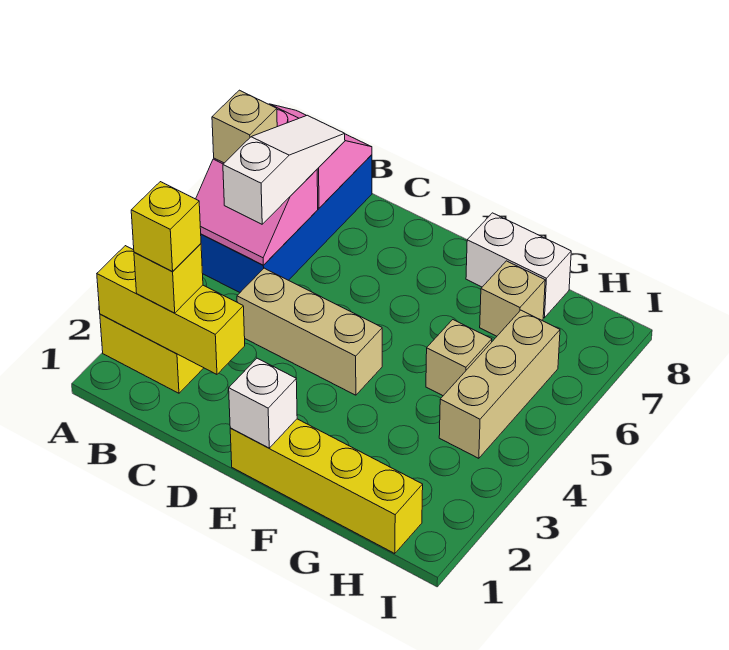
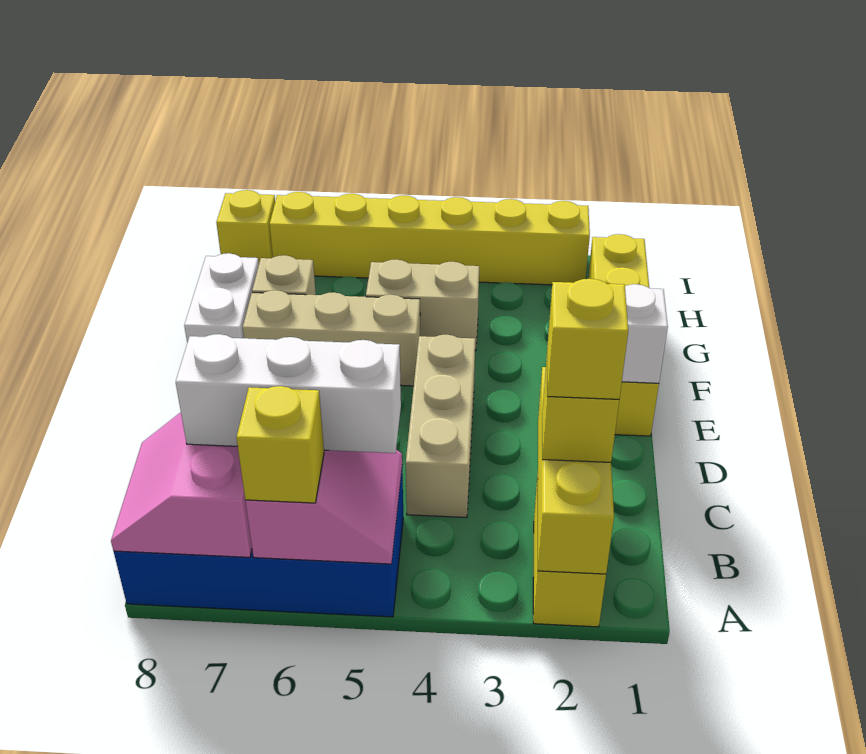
tan 1x1 brick [212,90,277,163] -> yellow 1x1 brick [236,386,324,503]
white 1x3 slope [223,115,345,224] -> white 1x3 brick [176,334,401,453]
tan 1x1 brick [426,320,492,396] -> tan 1x2 brick [366,259,479,351]
tan 1x3 brick [439,310,560,458] -> tan 1x3 brick moved to [243,290,420,386]
none -> yellow 1x6 brick [270,192,590,285]
none -> yellow 1x1 brick [216,190,275,262]

